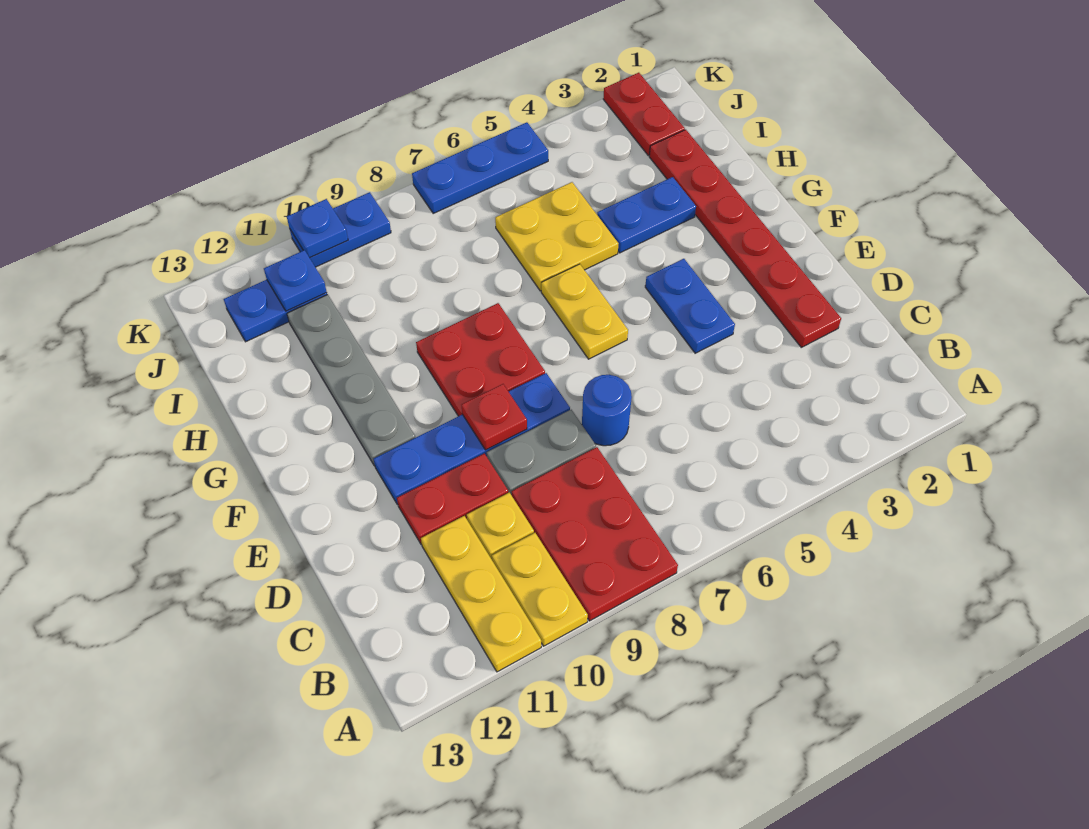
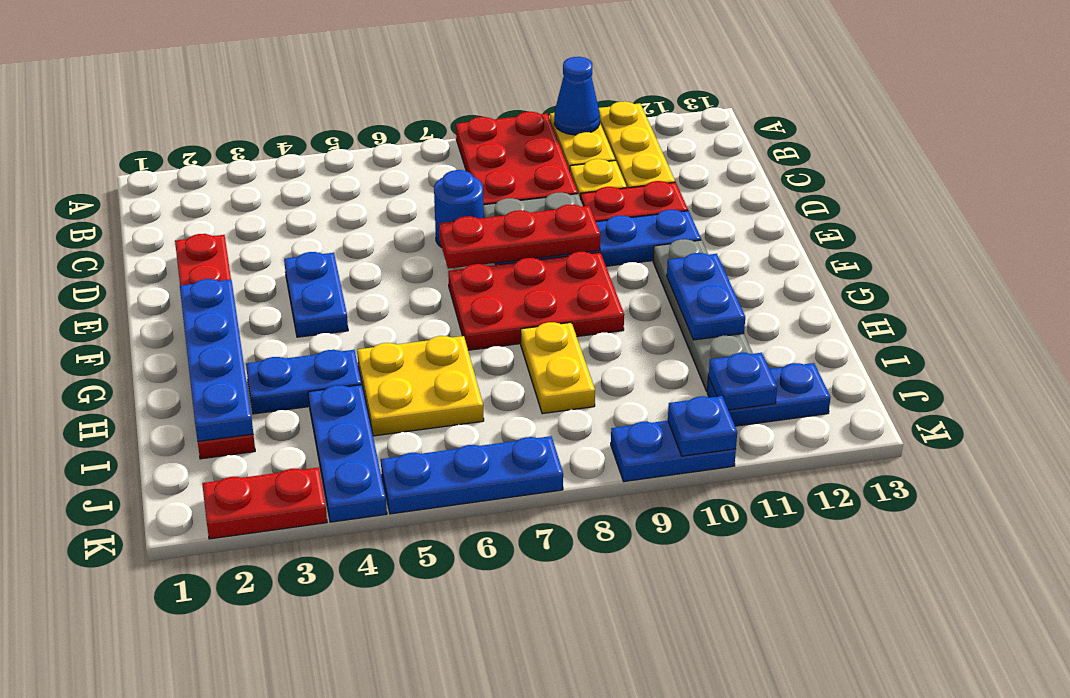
none -> blue 1x1 cone [554,57,600,135]
red 1x1 plate [462,384,527,450] -> red 1x3 plate [439,205,600,269]
none -> blue 1x4 plate [180,279,253,441]
yellow 1x2 plate [541,264,628,359] -> yellow 1x2 plate moved to [521,322,595,414]
red 2x2 plate [416,303,545,416] -> red 2x3 plate [448,252,624,350]
none -> blue 1x2 plate [667,253,745,340]
none -> blue 1x3 plate [308,385,387,522]
red 1x2 plate [603,73,685,155] -> red 1x2 plate turned to [202,467,327,539]

